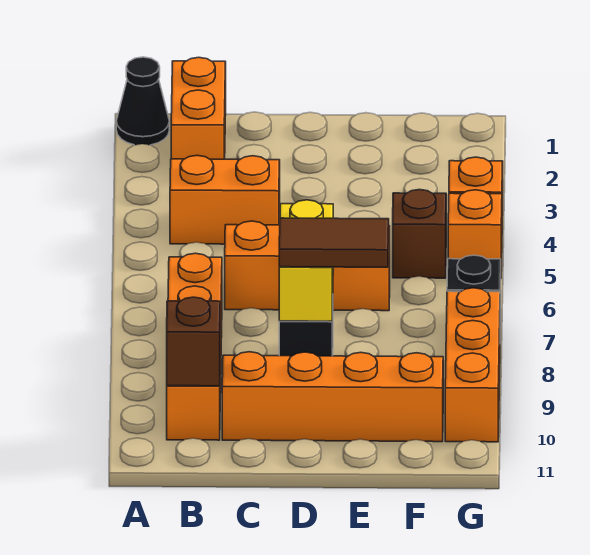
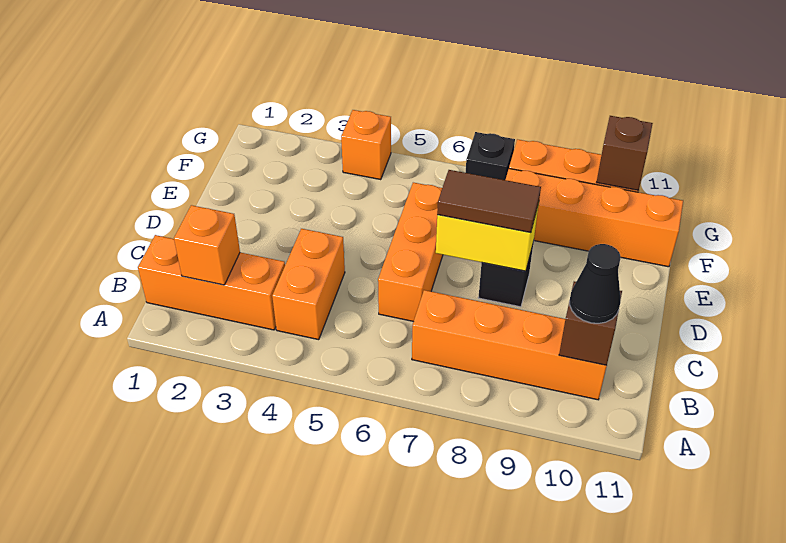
black 1x1 cone [116,57,169,145] -> black 1x1 cone moved to [570,244,621,323]
orange 1x2 brick [171,57,226,159] -> orange 1x3 brick [138,235,285,330]
orange 1x4 brick [222,352,443,442] -> orange 1x4 brick turned to [506,169,683,267]
brown 1x2 tile [279,218,389,267] -> brown 1x2 tile turned to [437,170,541,233]
brown 1x1 brick [393,190,446,278] -> brown 1x1 brick moved to [597,116,653,190]
orange 1x1 brick [448,190,502,271] -> orange 1x1 brick moved to [174,205,240,285]

